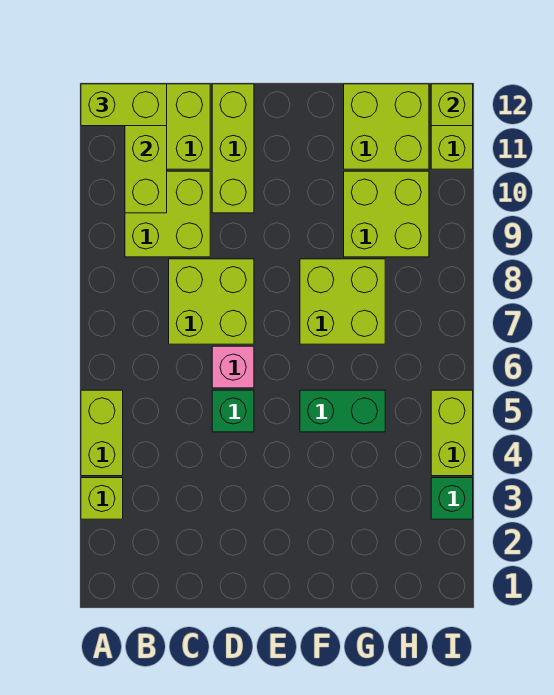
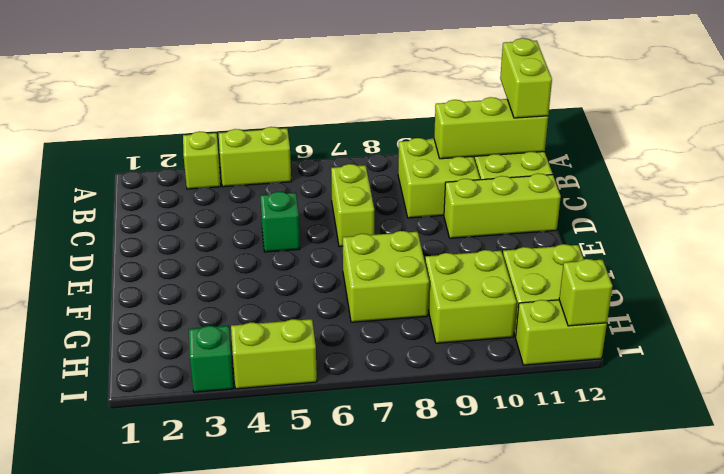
lime 2x2 brick [169,259,254,344] -> lime 1x2 brick [331,164,374,246]
pink 1x1 brick [212,346,254,388] -> none
green 1x2 brick [300,390,385,432] -> none

